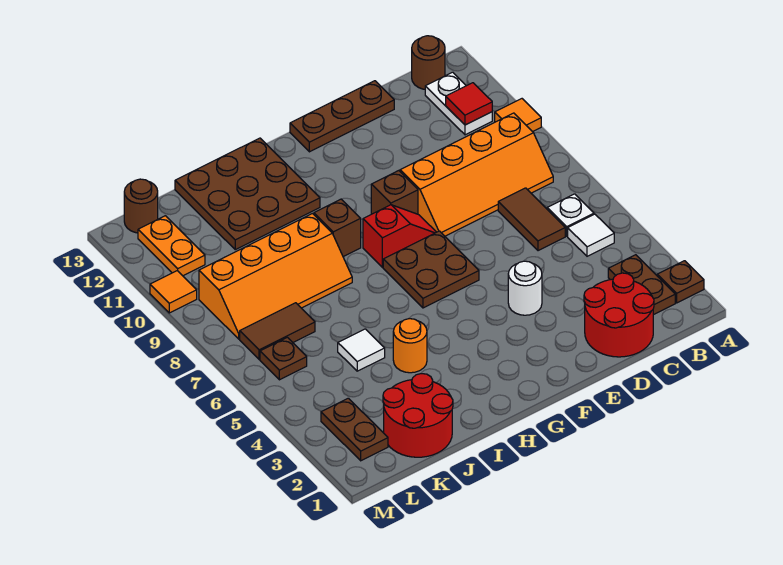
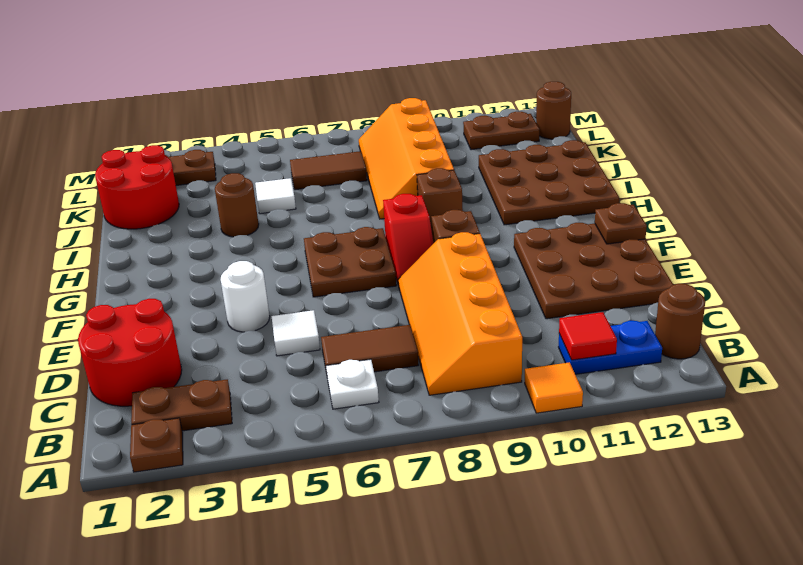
white 1x1 tile [568,214,614,256] -> white 1x1 tile moved to [272,310,320,356]
white 1x2 plate [425,72,492,135] -> blue 1x2 plate [559,321,662,374]
brown 1x3 plate [290,81,394,152] -> brown 3x3 plate [514,223,673,319]
orange 1x1 round brick [393,319,427,373] -> brown 1x1 round brick [215,173,259,237]
brown 1x2 tile [240,303,315,359] -> brown 1x2 tile turned to [290,151,367,190]
brown 1x1 plate [260,337,307,380] -> brown 1x1 plate moved to [595,203,647,244]
orange 1x2 plate [138,216,205,276] -> brown 1x2 plate [463,112,539,150]
orange 1x1 tile [150,271,197,313] -> none

